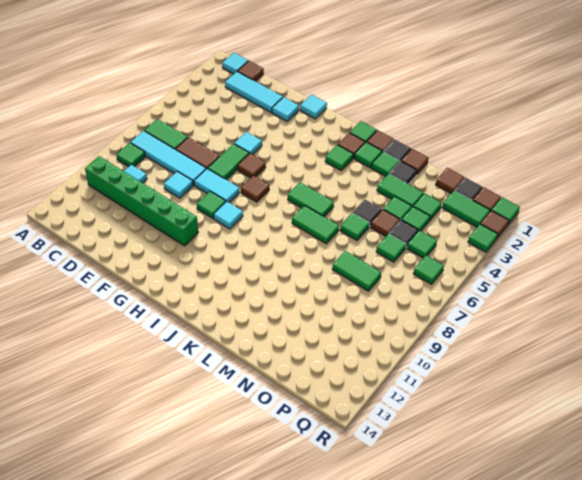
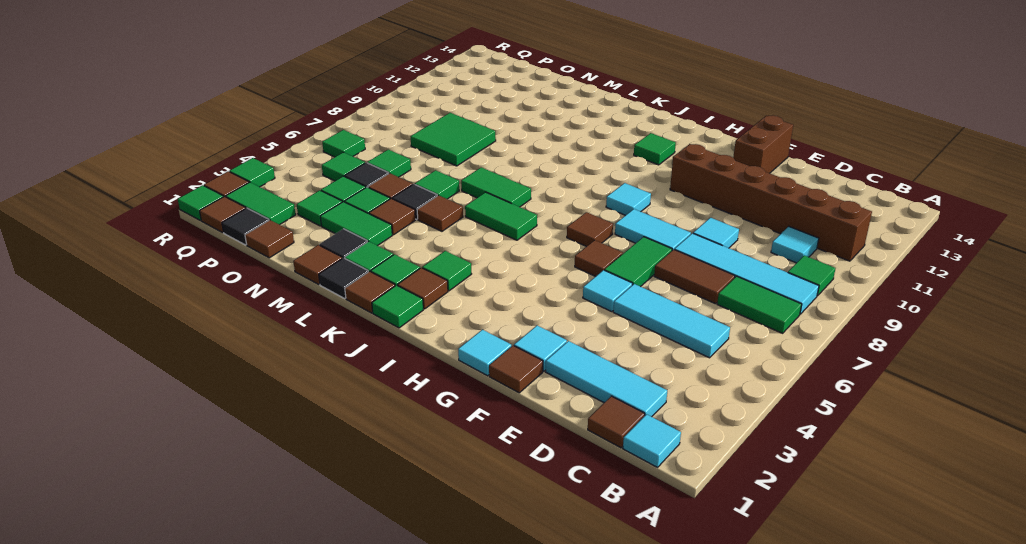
green 1x6 brick [85,156,198,246] -> brown 1x6 brick [670,144,872,261]
none -> cyan 1x3 tile [613,284,730,358]
none -> brown 1x1 tile [489,346,543,393]
none -> brown 1x2 brick [733,115,793,173]
green 1x1 tile [197,191,226,218] -> green 1x1 tile moved to [634,133,676,165]
none -> brown 1x1 tile [417,195,463,231]
none -> brown 1x1 tile [369,199,415,235]
green 1x2 tile [332,251,381,291] -> green 2x2 tile [410,113,496,166]

